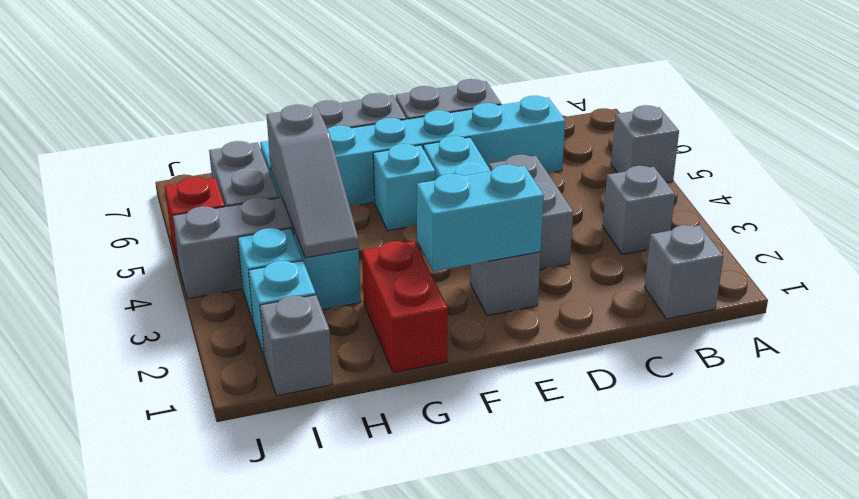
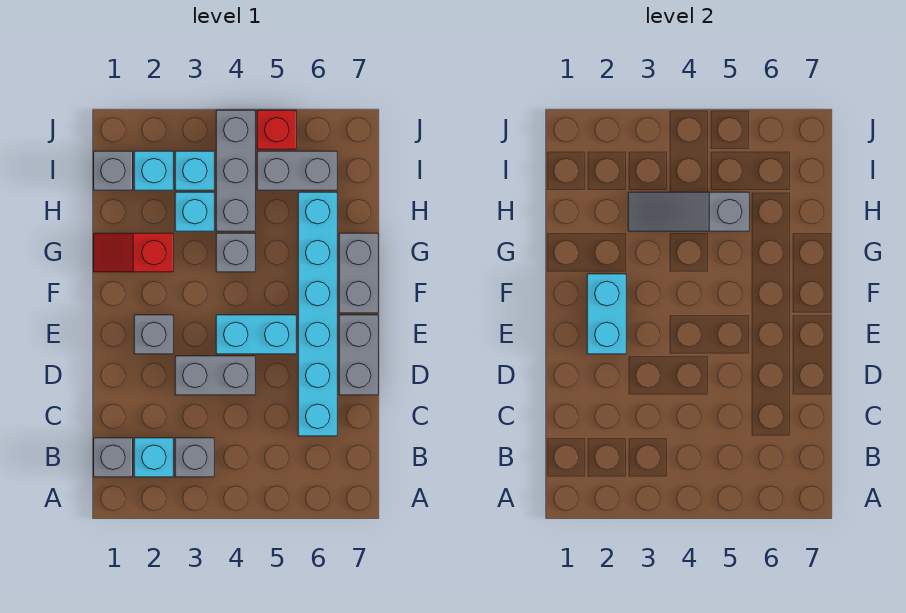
grey 1x1 brick [611,105,679,182] -> grey 1x1 brick moved to [216,233,255,272]
cyan 1x1 brick [373,144,435,231] -> cyan 1x1 brick moved to [134,438,173,477]
red 1x2 brick [362,241,448,373] -> red 1x2 slope [94,233,173,272]

